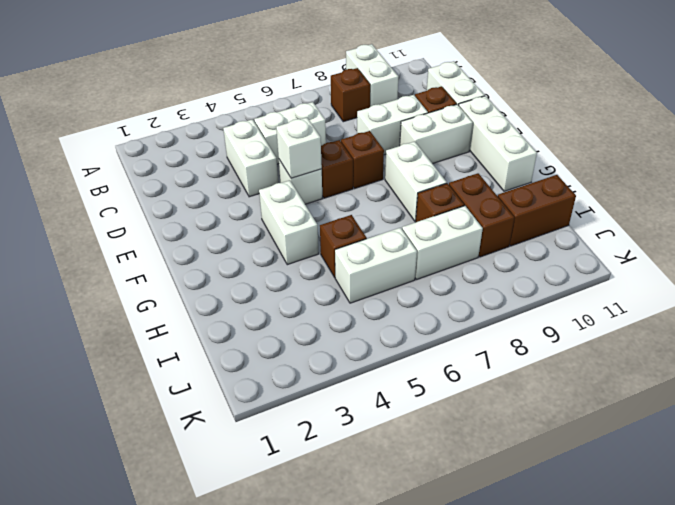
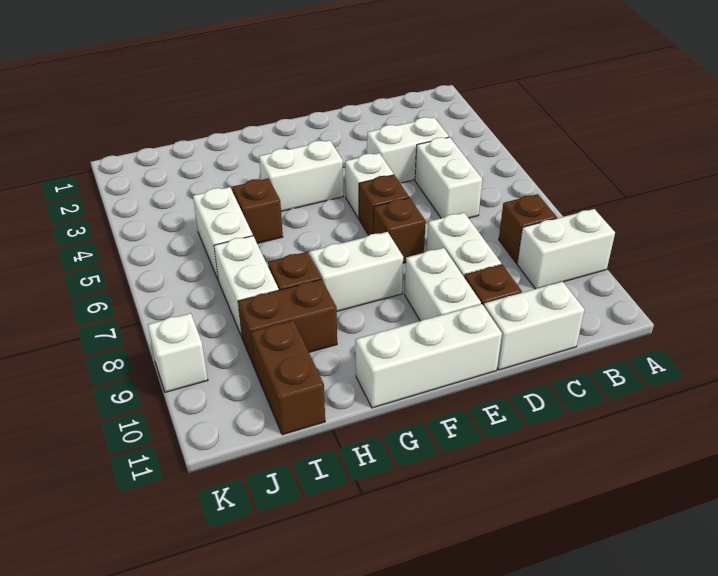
white 1x1 brick [276,118,322,178] -> white 1x1 brick moved to [148,313,208,392]

